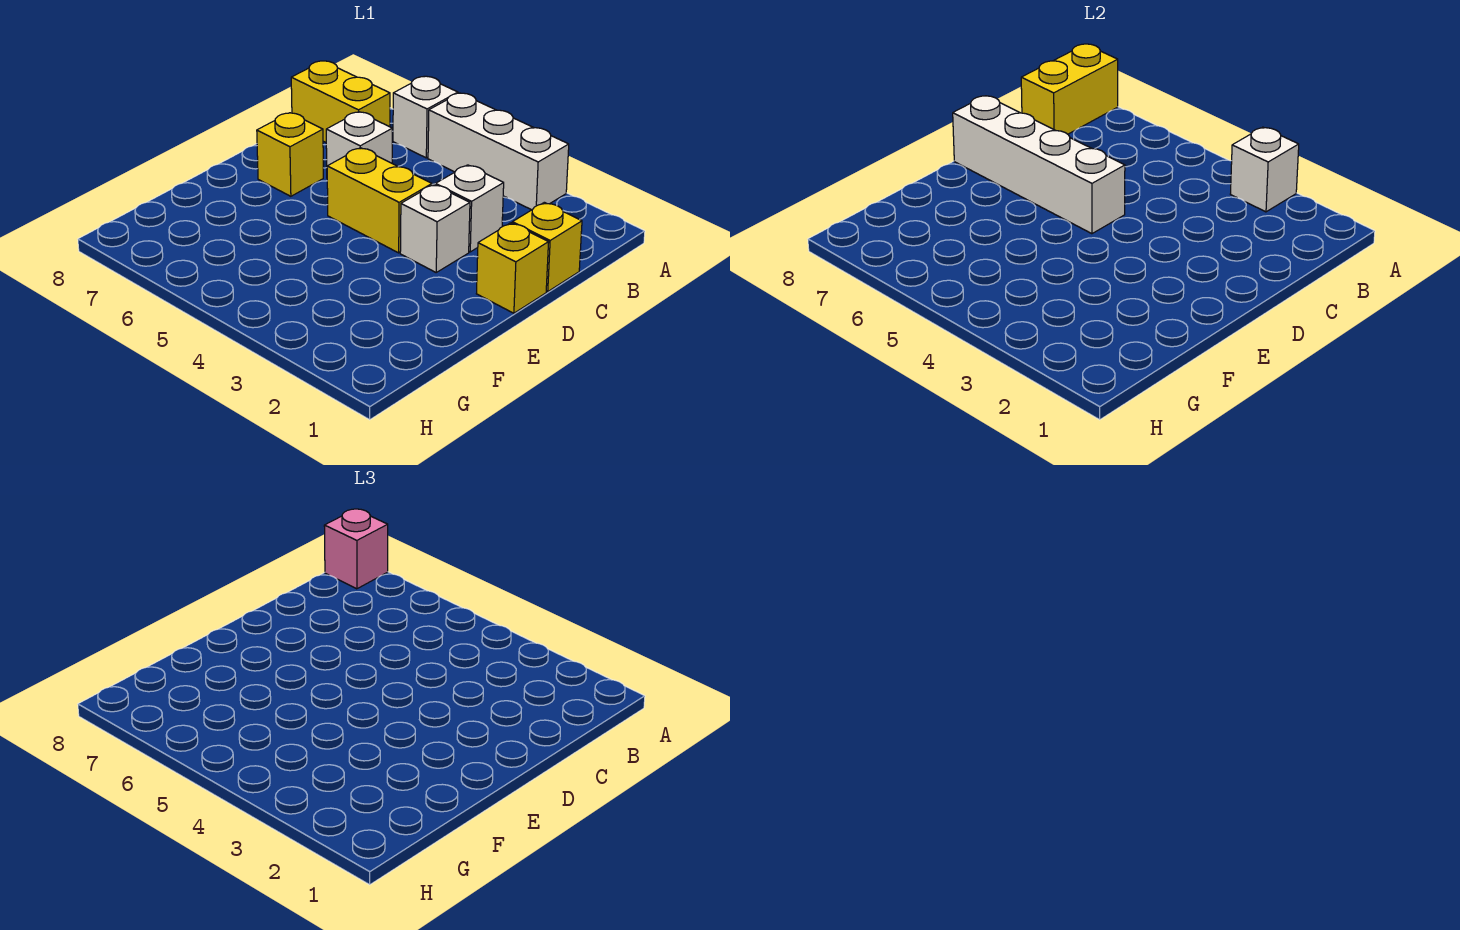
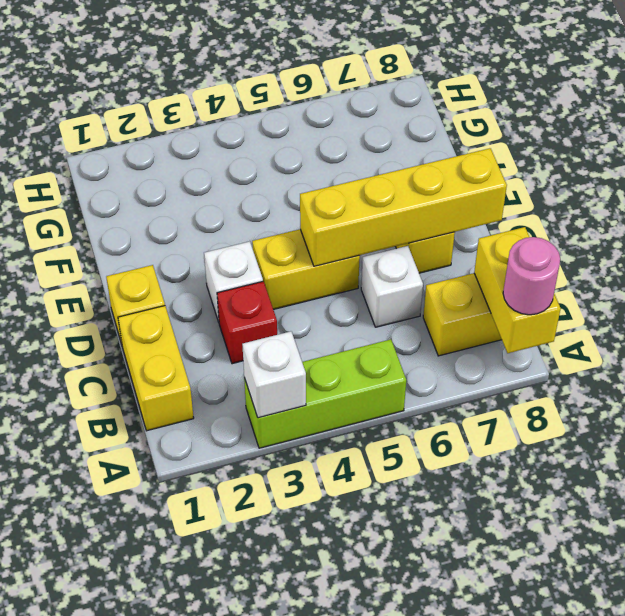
white 1x3 brick [428,93,569,210] -> lime 1x3 brick [244,339,406,448]
white 1x1 brick [393,76,458,158] -> none
pink 1x1 brick [324,509,388,589] -> pink 1x1 round brick [503,237,560,315]
yellow 1x1 brick [512,202,582,292] -> yellow 1x2 brick [118,306,194,431]
white 1x1 brick [435,165,504,252] -> red 1x1 brick [217,282,277,364]
white 1x4 brick [953,96,1125,234] -> yellow 1x4 brick [300,148,507,266]

